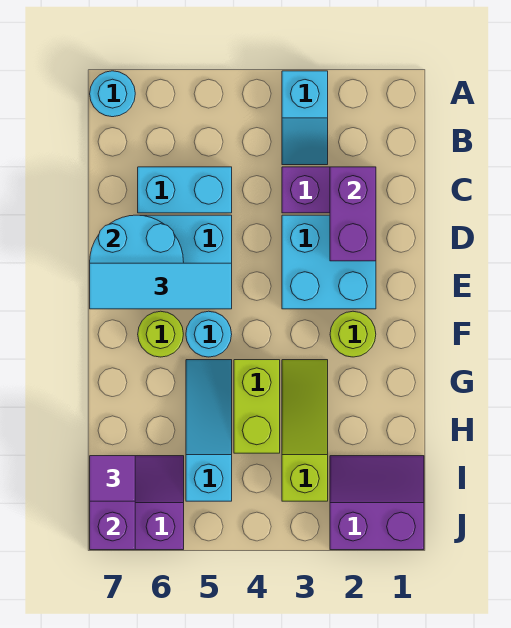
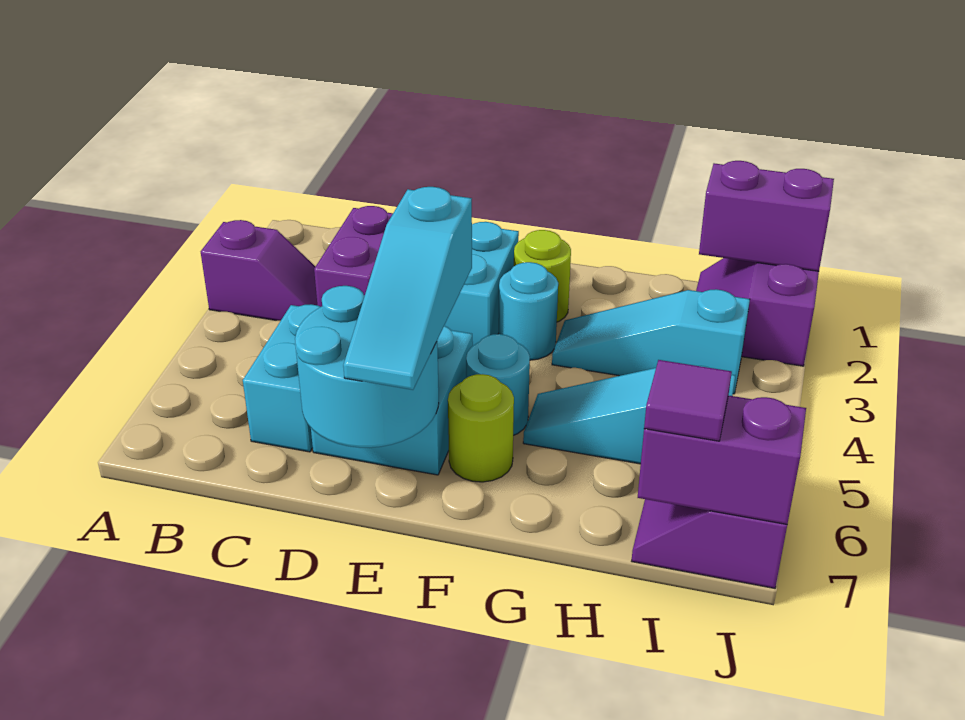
cyan 1x2 slope [282,71,328,165] -> purple 1x2 slope [201,220,317,321]
cyan 1x1 round brick [90,71,135,117] -> cyan 1x1 round brick moved to [499,262,558,360]
purple 1x2 brick [330,167,376,261] -> purple 1x2 brick moved to [699,161,834,271]
cyan 1x3 tile [90,263,232,309] -> cyan 1x3 slope [343,187,472,390]
lime 1x3 slope [282,360,328,501] -> cyan 1x3 slope [552,289,750,394]
lime 1x2 brick [234,360,280,453] -> none

